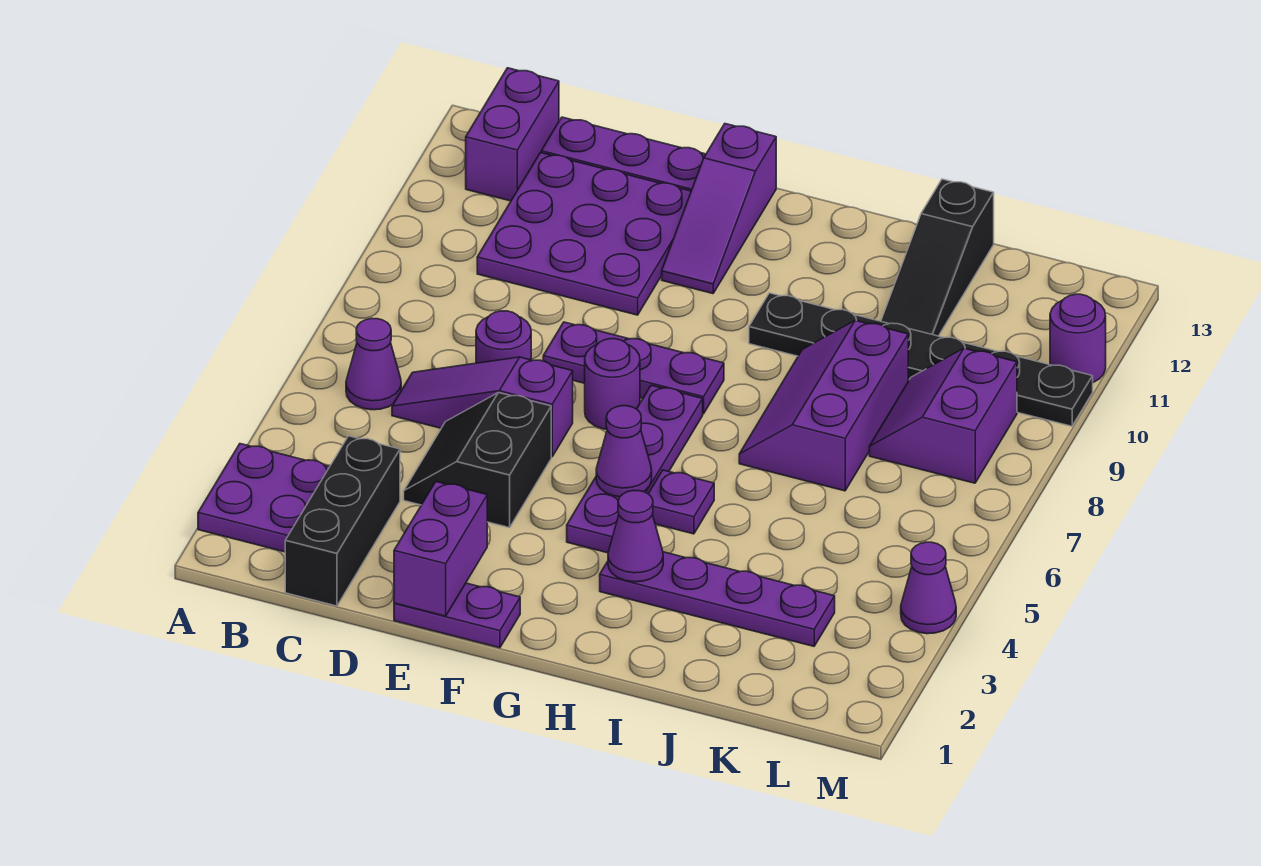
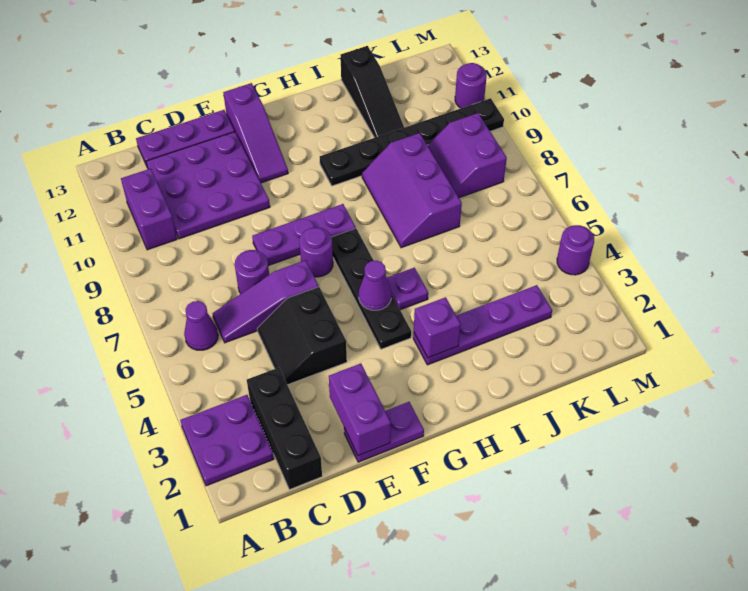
purple 1x2 brick [466,68,559,201] -> purple 1x2 brick moved to [121,169,177,250]
purple 1x4 plate [567,385,703,553] -> black 1x4 plate [332,228,411,349]
purple 1x1 cone [608,490,663,582] -> purple 1x1 brick [414,297,461,358]
purple 1x1 cone [901,542,956,634] -> purple 1x1 round brick [557,225,594,275]

